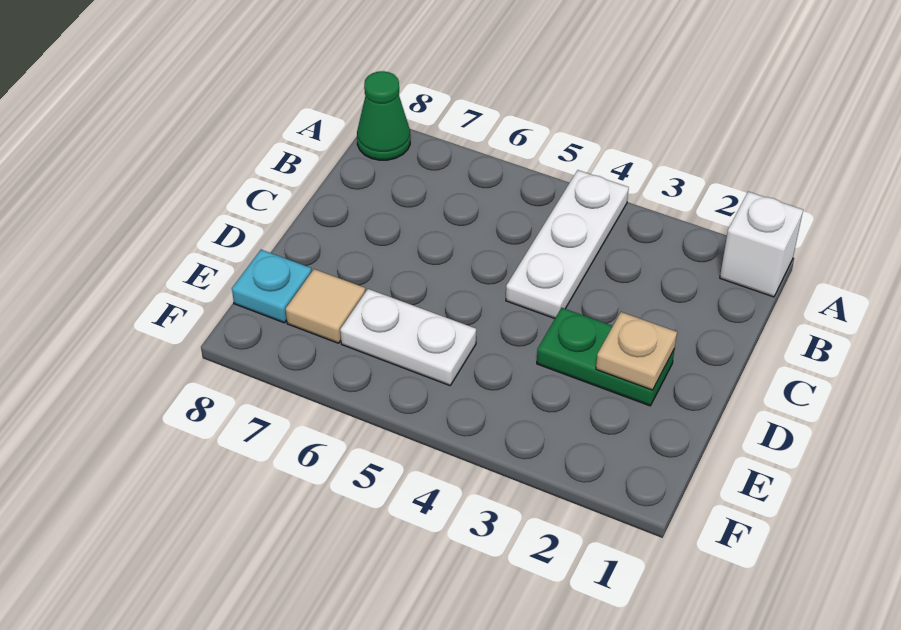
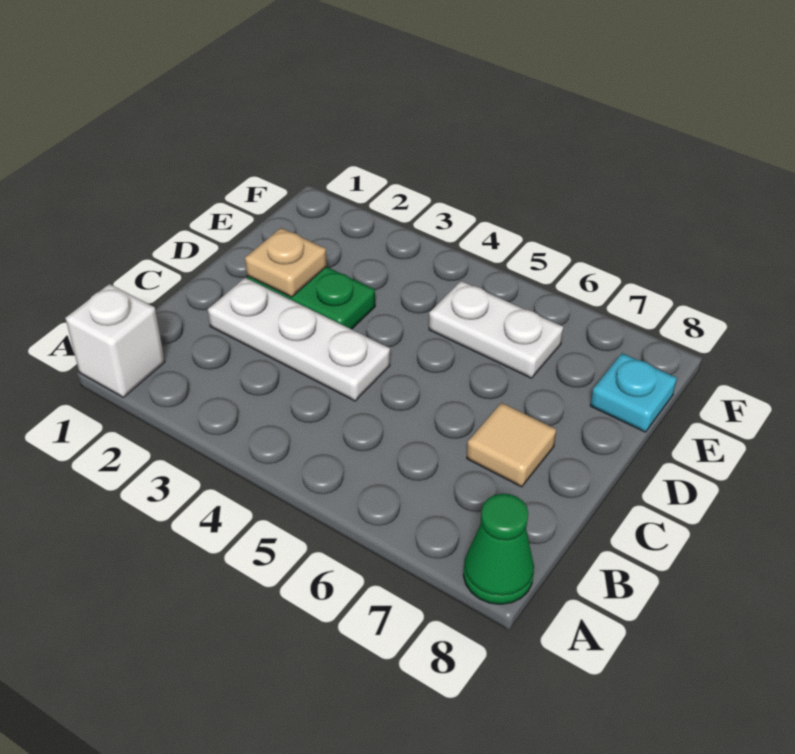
white 1x3 plate [506,170,629,318] -> white 1x3 plate turned to [208,278,390,401]
tan 1x1 tile [286,269,365,343] -> tan 1x1 tile moved to [467,403,556,487]

